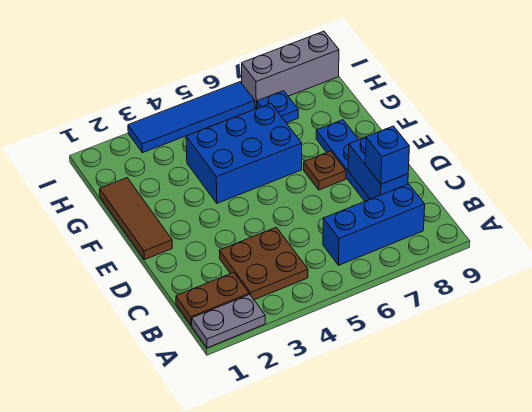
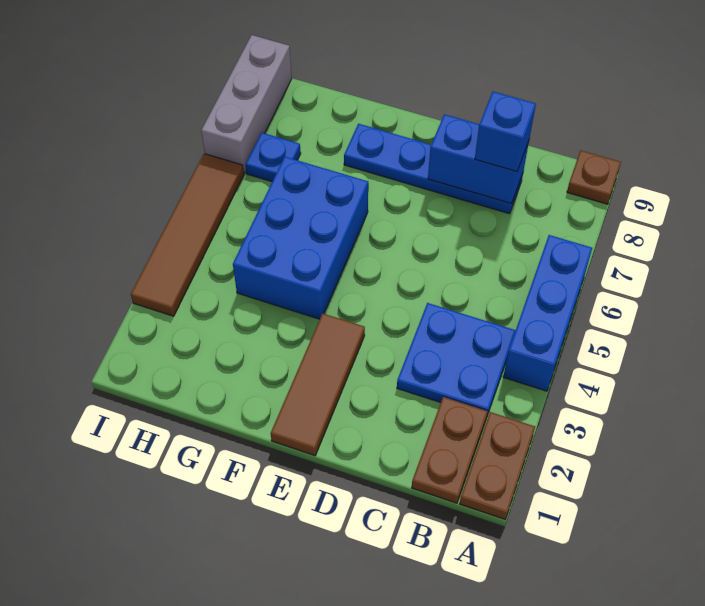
grey 1x2 plate [192,294,265,348] -> brown 1x2 plate [460,412,535,519]
brown 2x2 plate [219,227,308,300] -> blue 2x2 plate [397,303,516,415]
blue 1x3 brick [323,184,425,265] -> blue 1x3 brick moved to [503,235,592,391]
brown 1x3 tile [100,178,172,260] -> brown 1x3 tile turned to [271,313,365,456]
brown 1x1 plate [304,151,346,190] -> brown 1x1 plate moved to [567,150,621,204]
blue 1x4 tile [128,82,255,153] -> brown 1x4 tile [131,154,244,316]

